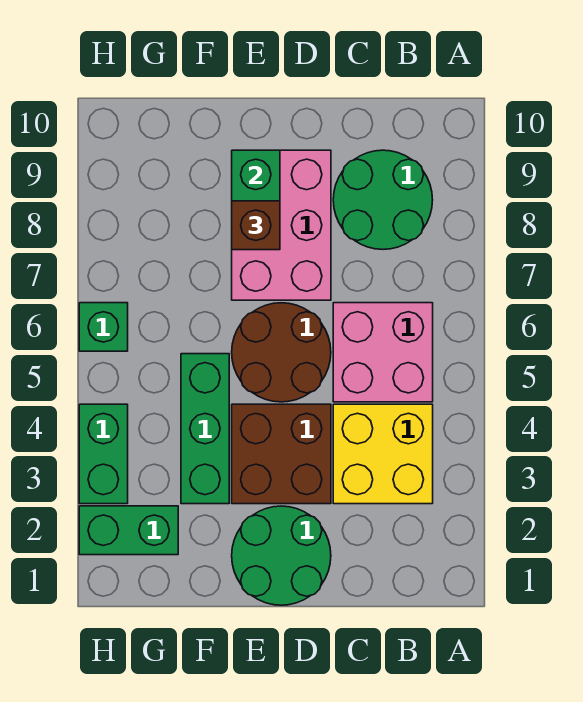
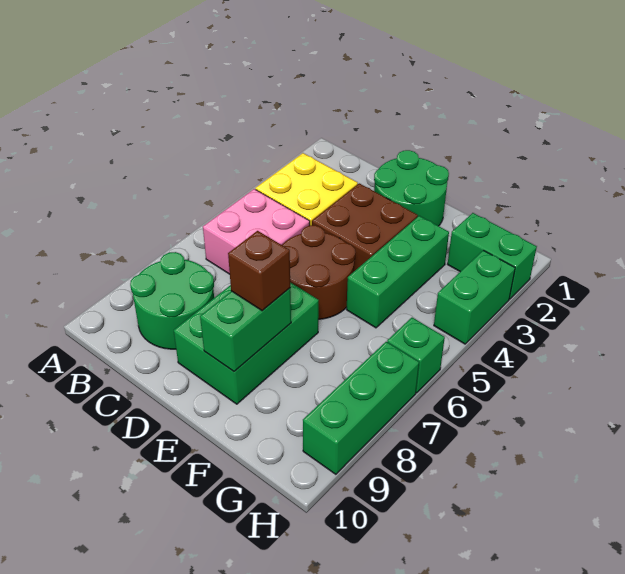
pink 2x3 brick [232,150,331,300] -> green 2x3 brick [174,282,319,404]
none -> green 1x3 brick [303,342,419,474]

